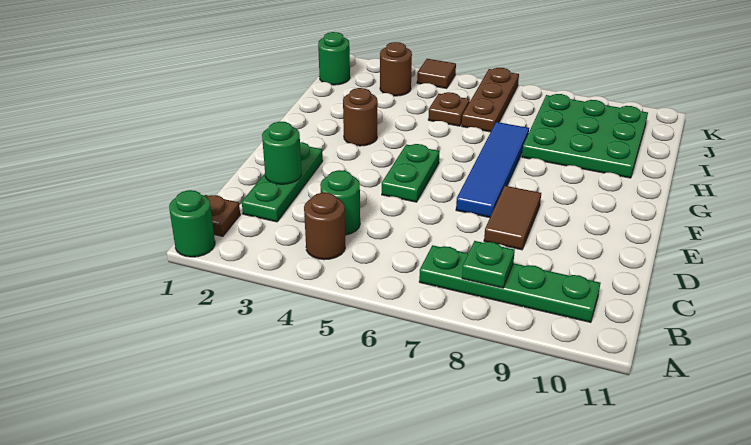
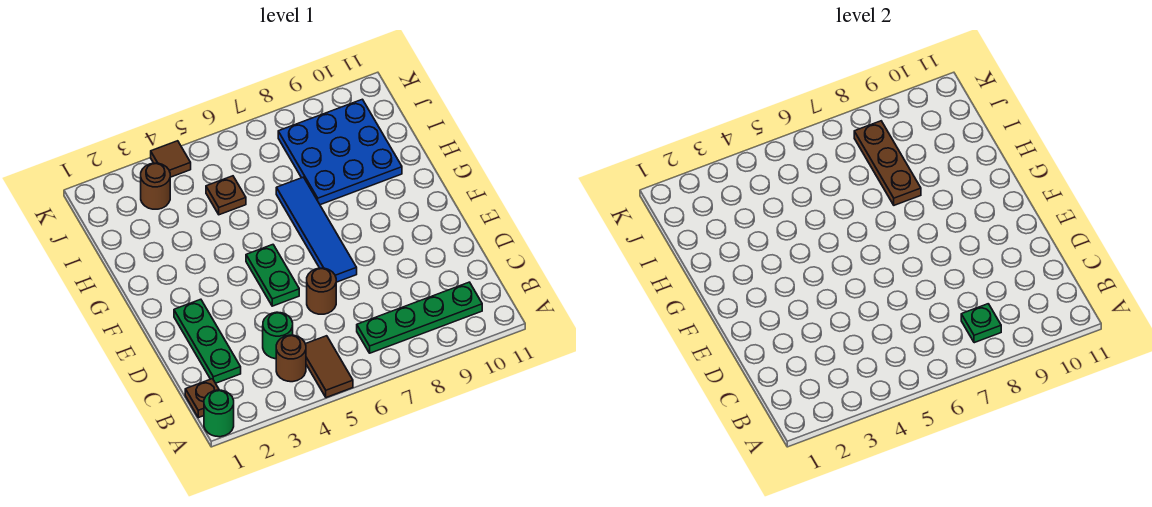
green 1x1 round brick [262,122,302,184] -> none
brown 1x2 tile [484,186,541,250] -> brown 1x2 tile moved to [306,336,353,398]
brown 1x1 round brick [343,88,378,146] -> brown 1x1 round brick moved to [307,268,336,314]
green 3x3 plate [522,94,648,178] -> blue 3x3 plate [278,99,402,205]
brown 1x3 plate [462,68,519,132] -> brown 1x3 plate moved to [854,121,921,205]
green 1x1 round brick [318,32,350,85] -> none

